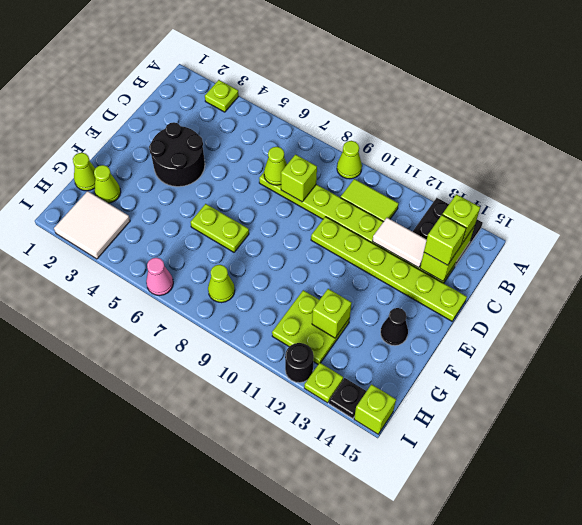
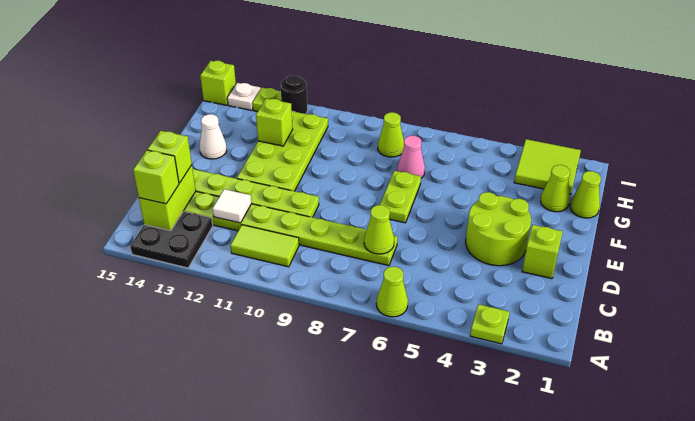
lime 1x1 cone [337,141,362,179] -> lime 1x1 cone moved to [376,267,408,317]
lime 1x1 brick [281,154,317,202] -> lime 1x1 brick moved to [522,225,563,279]
white 1x2 tile [372,218,427,268] -> white 1x1 tile [212,189,251,223]
black 2x2 round brick [149,122,205,187] -> lime 2x2 round brick [466,192,531,266]
lime 1x2 plate [190,204,249,252] -> lime 1x2 plate turned to [380,171,421,223]
black 1x1 cone [381,308,408,346] -> white 1x1 cone [199,114,227,159]
lime 2x2 plate [272,290,350,364] -> lime 2x4 plate [237,111,328,191]
white 2x2 tile [54,191,130,259] -> lime 2x2 tile [514,139,581,194]
pink 1x1 cone [146,258,173,295] -> pink 1x1 cone moved to [397,136,425,178]
black 1x1 plate [329,378,366,419] -> white 1x1 plate [227,83,261,110]

